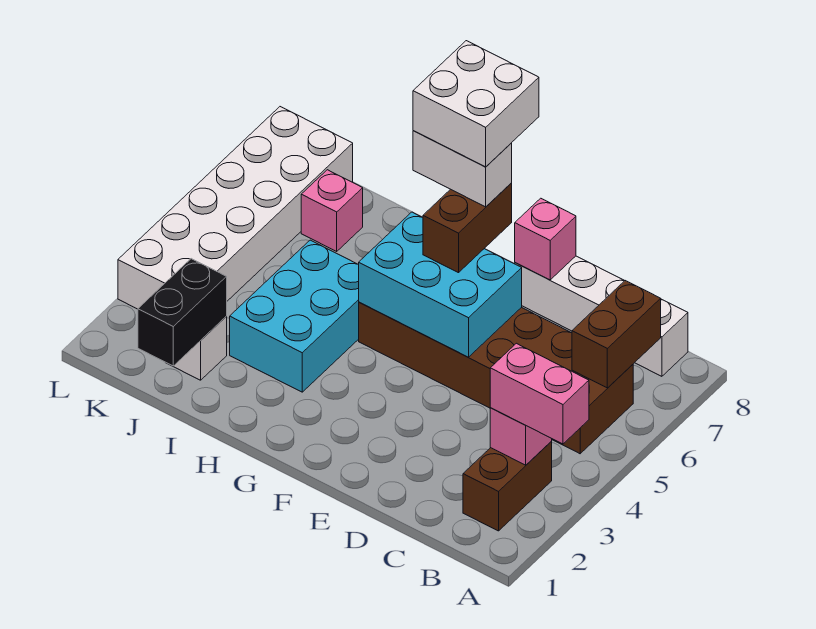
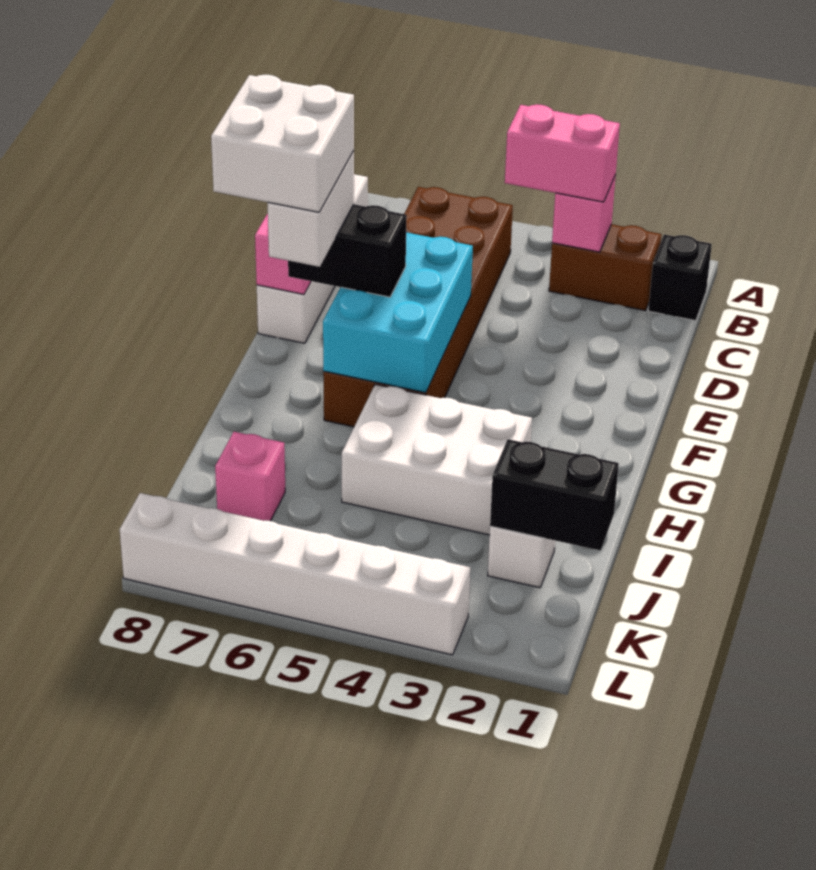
pink 1x2 brick [490,343,589,444] -> pink 1x2 brick turned to [505,104,620,202]
none -> black 1x1 brick [648,235,712,321]
brown 1x2 brick [572,281,661,388] -> none
brown 1x2 brick [423,183,512,273] -> black 1x2 brick [288,204,407,297]
cyan 2x3 brick [230,240,359,392] -> white 2x3 brick [342,384,532,535]
white 2x6 brick [118,107,353,309] -> white 1x6 brick [120,493,470,655]

